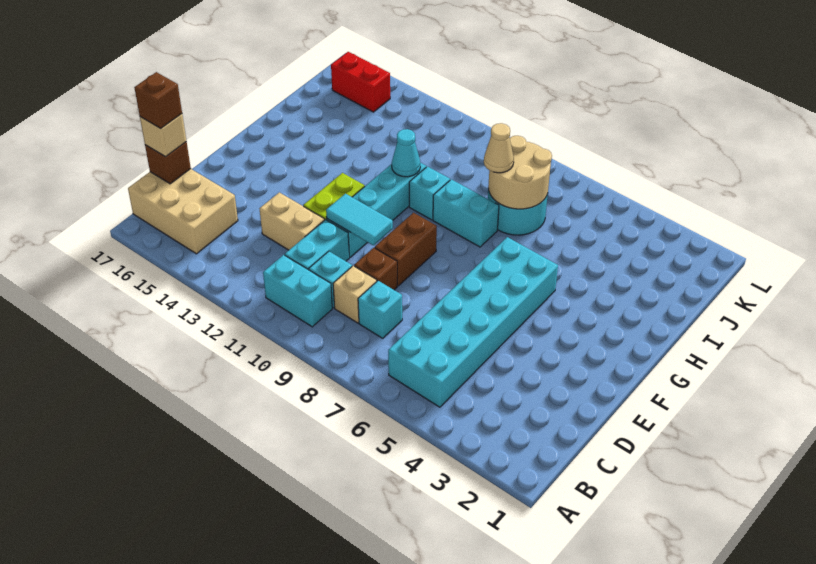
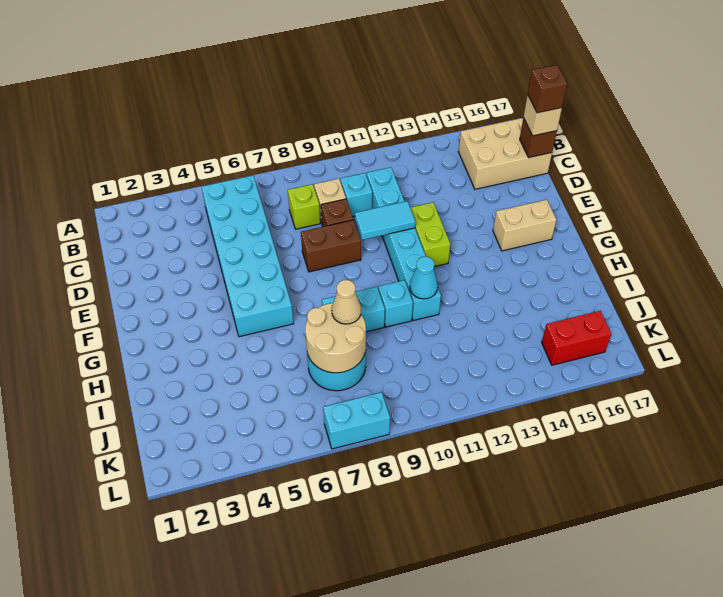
cyan 1x2 brick [263,255,332,327] -> cyan 1x2 brick moved to [323,392,390,449]
cyan 1x1 brick [358,281,402,338] -> lime 1x1 brick [288,184,320,229]
tan 1x2 brick [259,192,325,250] -> tan 1x2 brick moved to [493,200,556,251]
brown 1x2 brick [375,213,437,286] -> brown 1x2 brick turned to [301,220,361,272]

